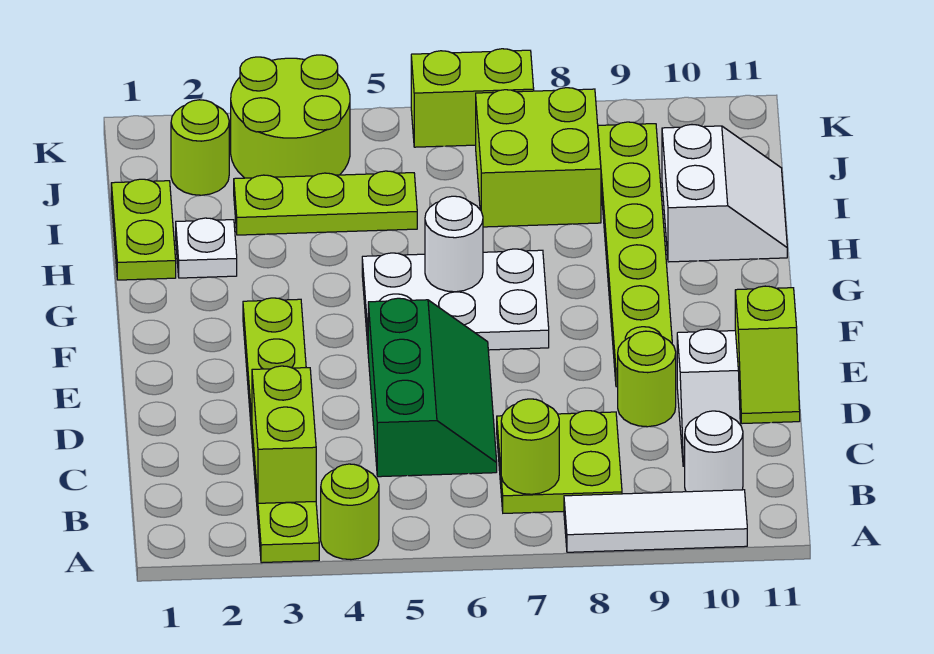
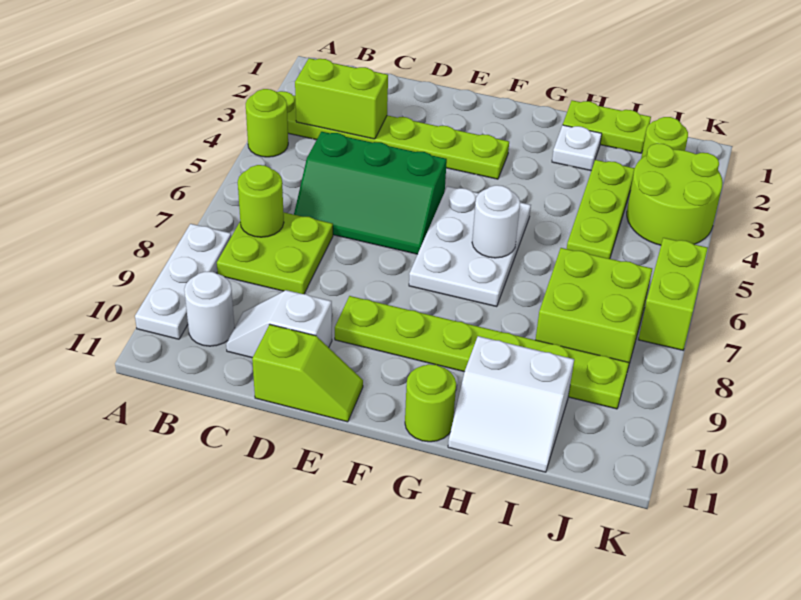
white 1x3 tile [564,490,747,552] -> white 1x3 plate [135,224,231,339]
lime 1x1 round brick [618,331,676,427] -> lime 1x1 round brick moved to [405,364,456,442]
lime 1x2 slope [735,286,800,424] -> lime 1x2 slope turned to [252,325,363,422]

